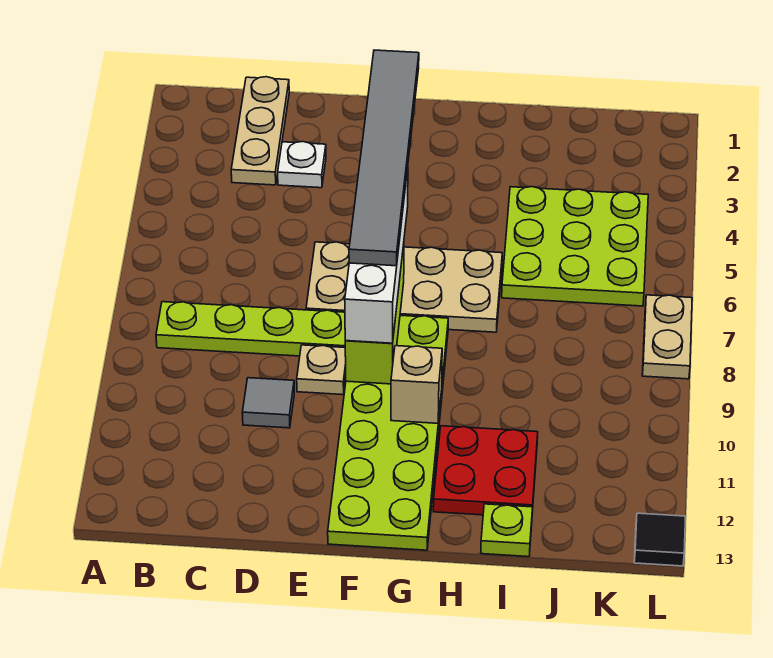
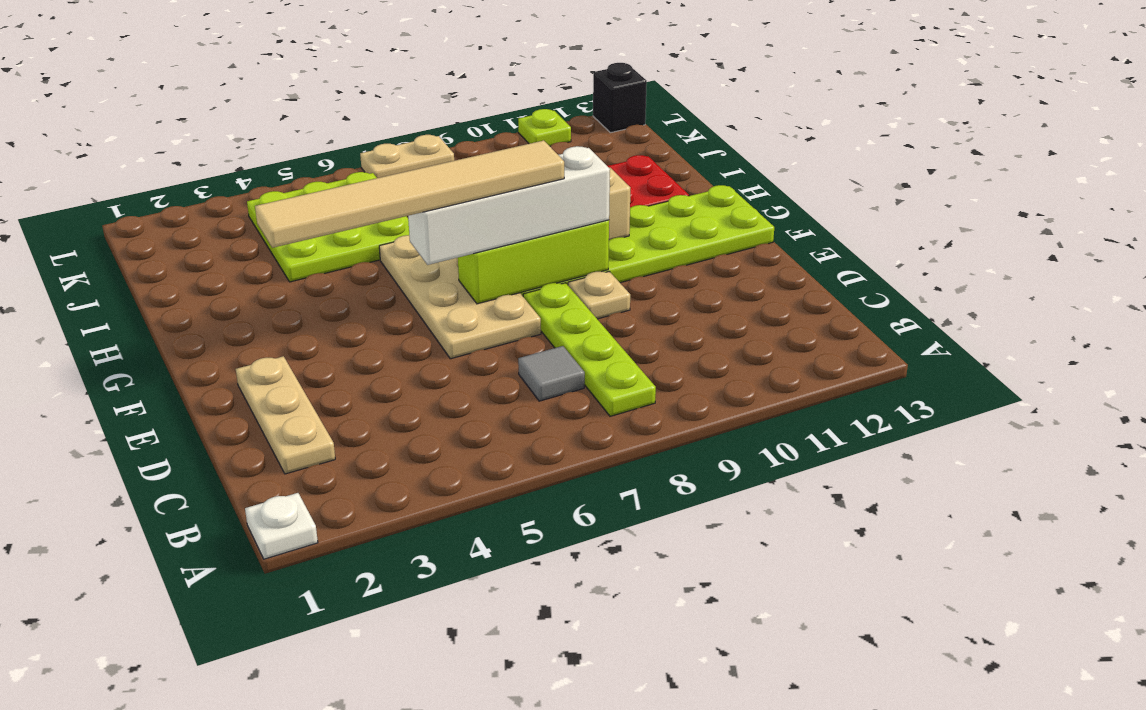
tan 1x3 plate [231,77,289,185] -> tan 1x3 plate turned to [236,356,335,474]
white 1x1 plate [278,142,326,188] -> white 1x1 plate moved to [245,493,318,559]
grey 1x1 tile [242,378,294,428] -> grey 1x1 tile moved to [518,346,585,401]
grey 1x6 tile [349,50,419,266] -> tan 1x6 tile [255,140,564,248]
lime 1x1 plate [481,504,533,557] -> lime 1x1 plate moved to [518,109,571,146]
black 1x1 tile [634,513,685,566] -> black 1x1 brick [593,63,647,133]

